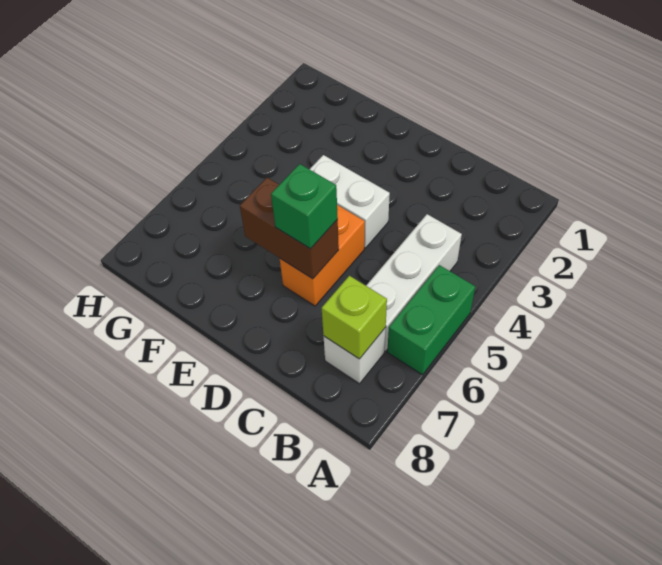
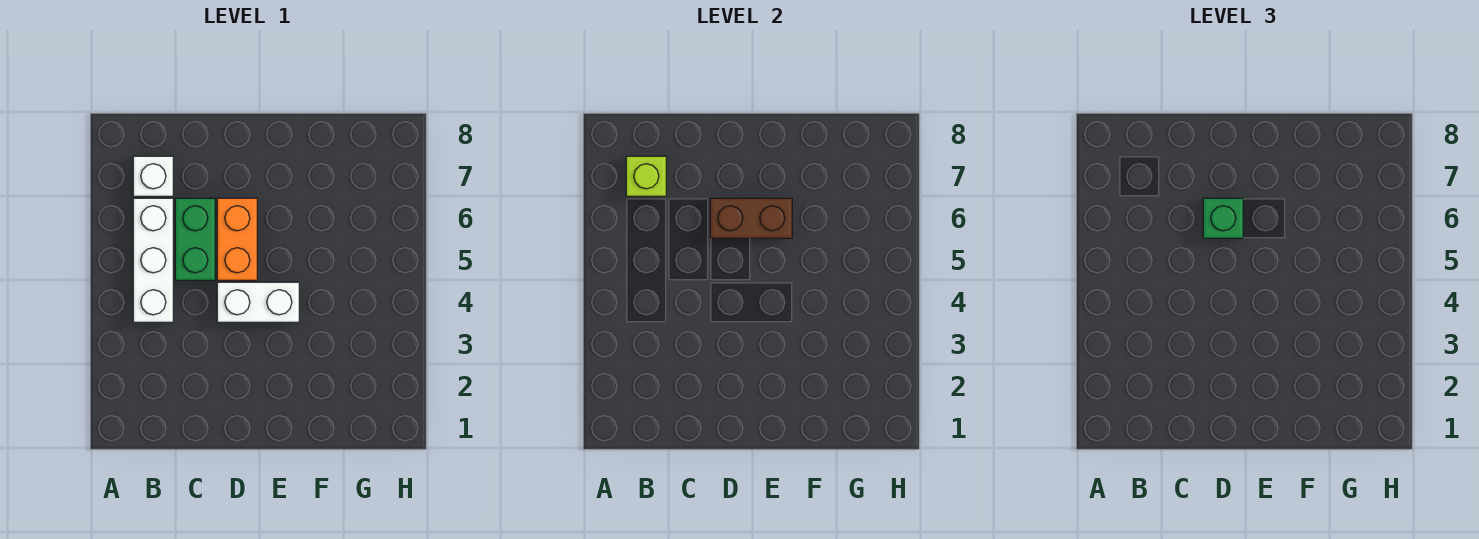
green 1x2 brick [387,265,475,375] -> green 1x2 brick moved to [175,198,215,280]

